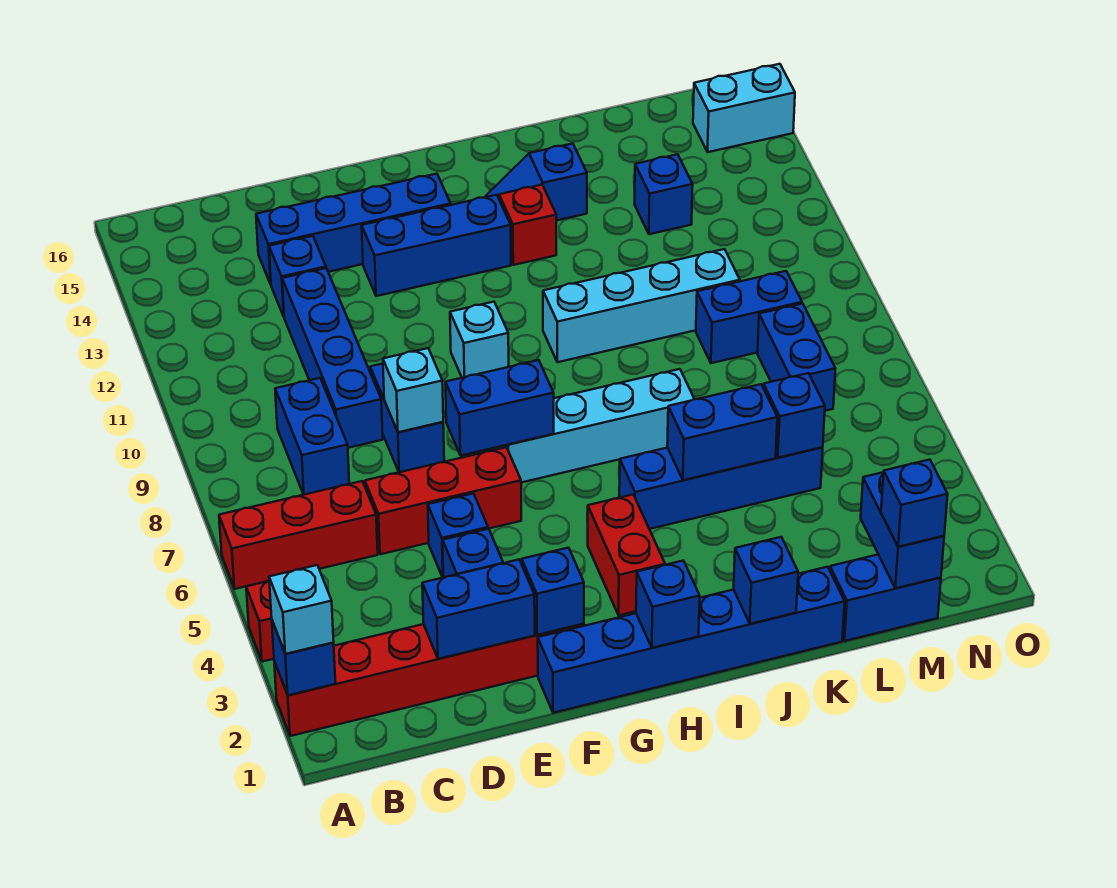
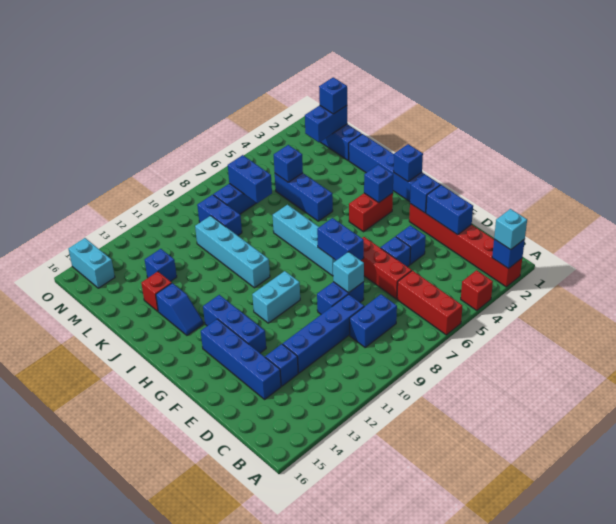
cyan 1x1 brick [450,302,509,378] -> cyan 1x2 brick [252,271,300,323]
blue 1x4 brick [619,447,823,529] -> blue 1x3 brick [275,173,333,221]
red 1x1 brick [499,185,556,265] -> red 1x1 brick moved to [141,272,172,311]
blue 1x1 brick [734,537,798,624] -> blue 1x1 brick moved to [364,164,393,202]
blue 1x2 brick [667,384,777,480] -> blue 1x2 brick moved to [228,155,272,203]

